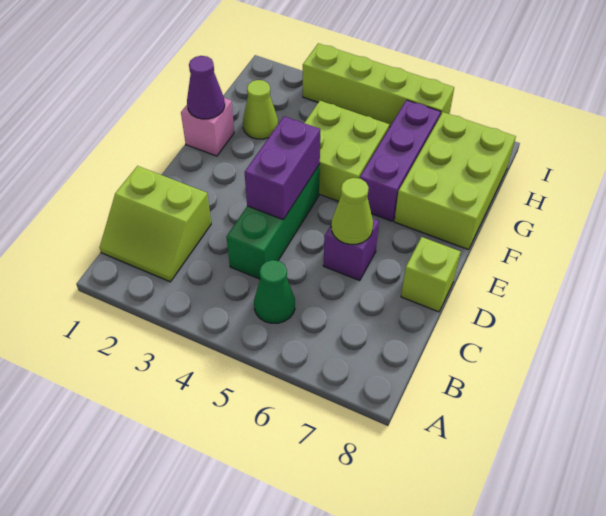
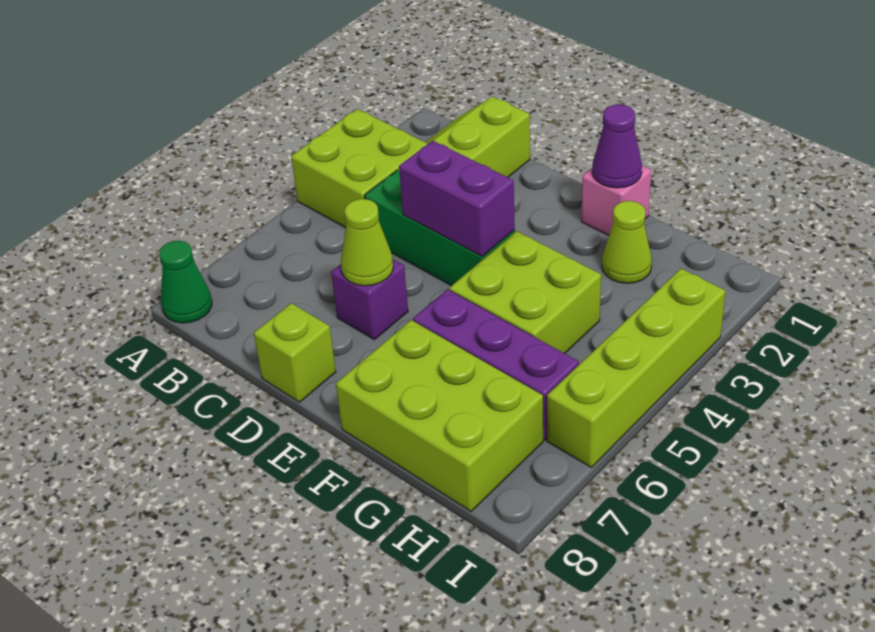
none -> lime 2x2 brick [291,109,428,228]
green 1x1 cone [254,260,295,323] -> green 1x1 cone moved to [159,241,212,323]

